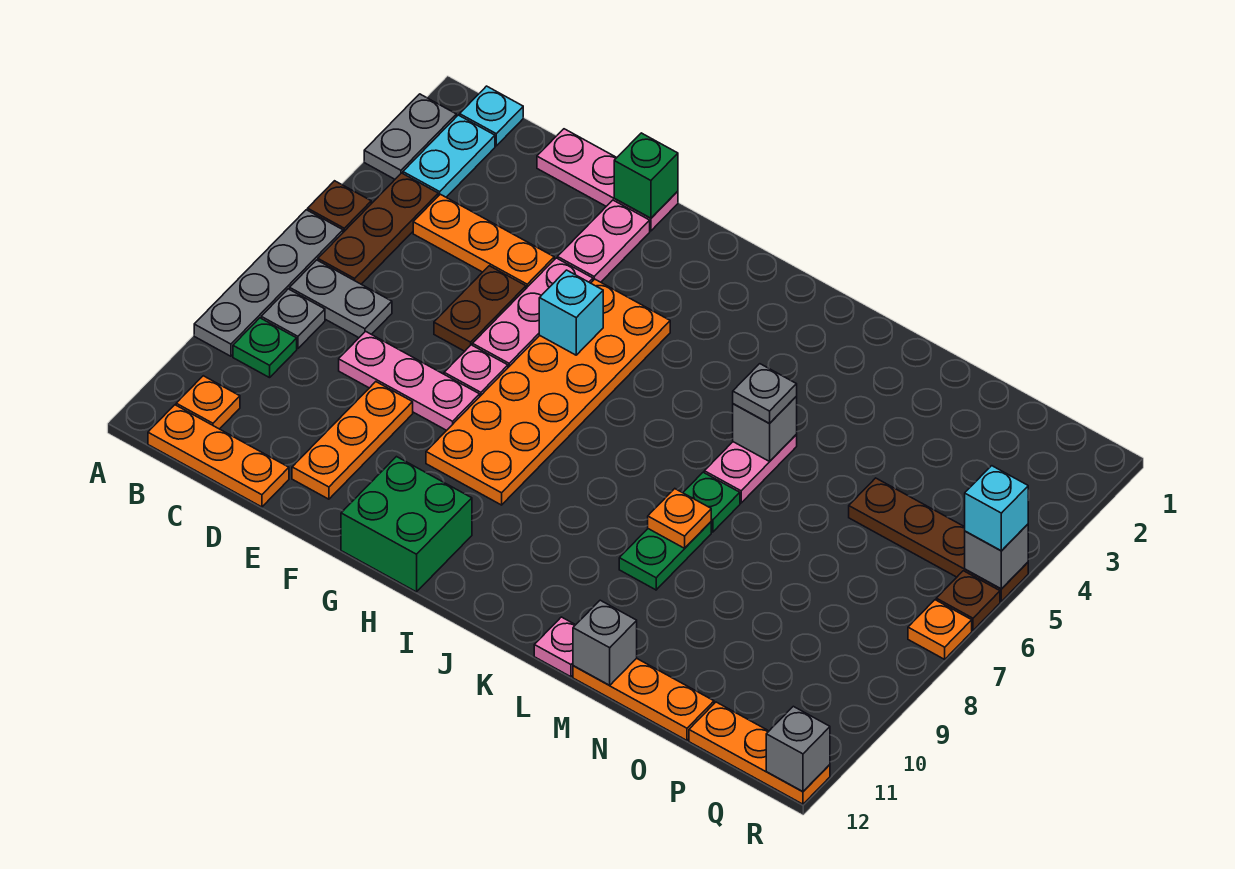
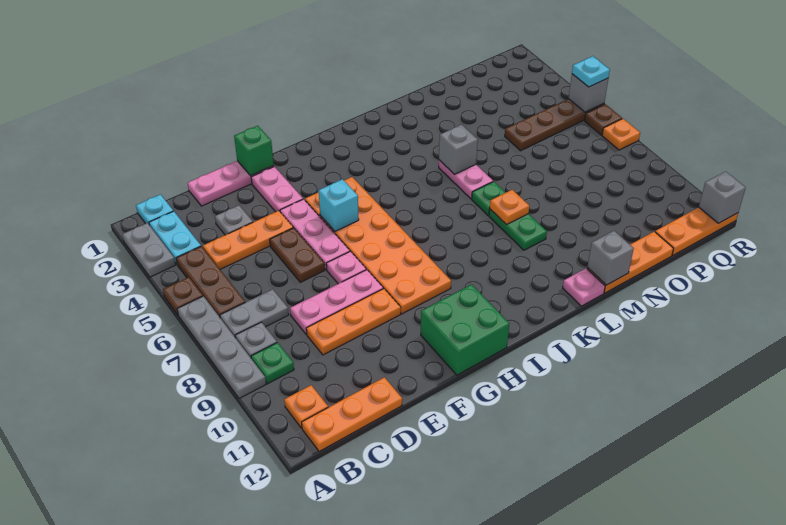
orange 1x3 plate [292,382,413,499] -> orange 1x3 plate turned to [306,289,401,355]
grey 1x1 plate [733,364,797,424] -> grey 1x1 plate moved to [215,205,253,235]
cyan 1x1 brick [965,466,1028,551] -> cyan 1x1 plate [572,56,610,87]

